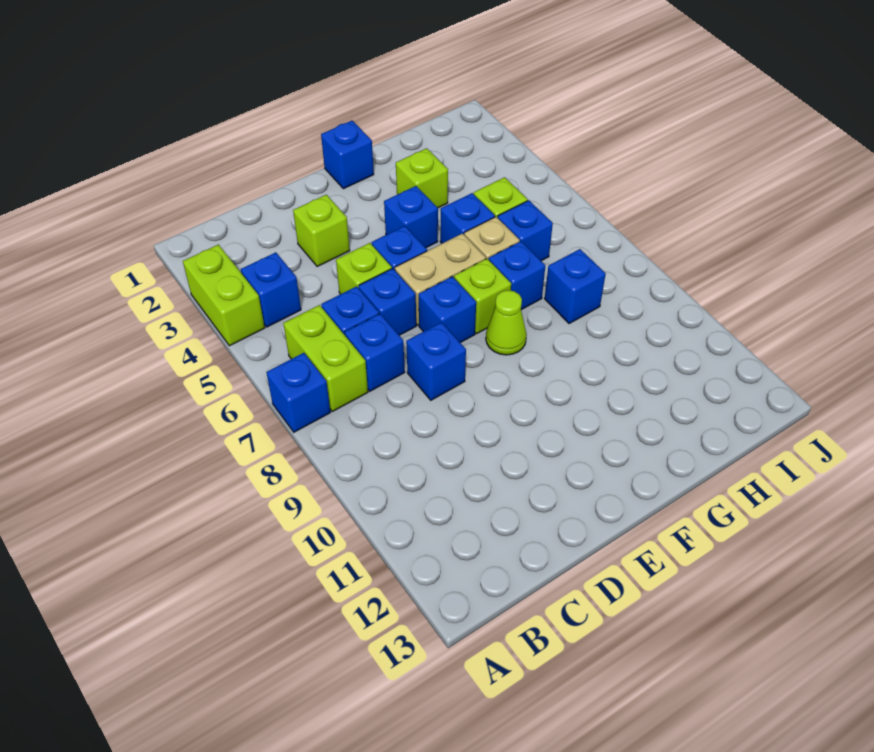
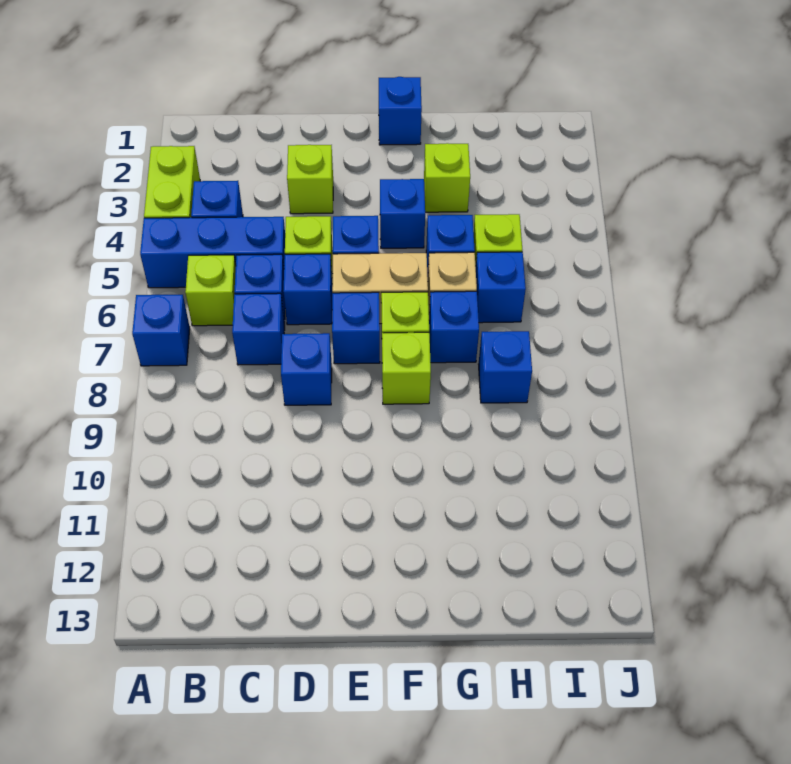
none -> blue 1x3 brick [140,217,285,288]
lime 1x2 brick [283,305,368,412] -> lime 1x1 brick [185,255,236,326]
lime 1x1 cone [486,290,527,355] -> lime 1x1 brick [382,332,431,404]

